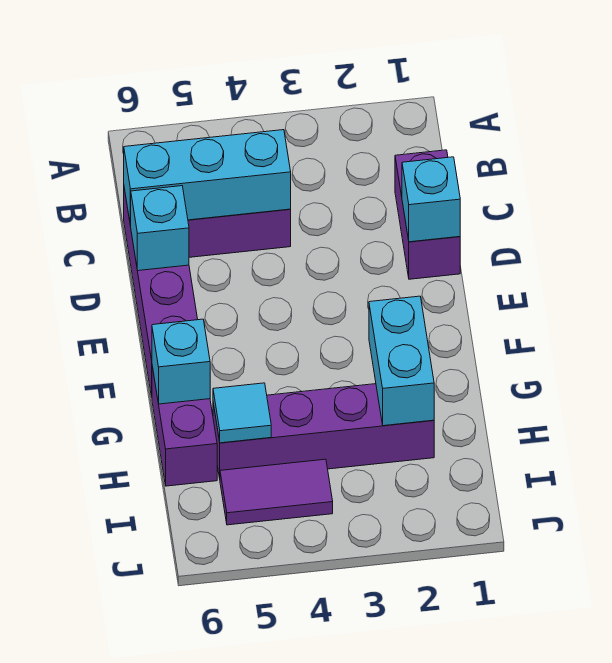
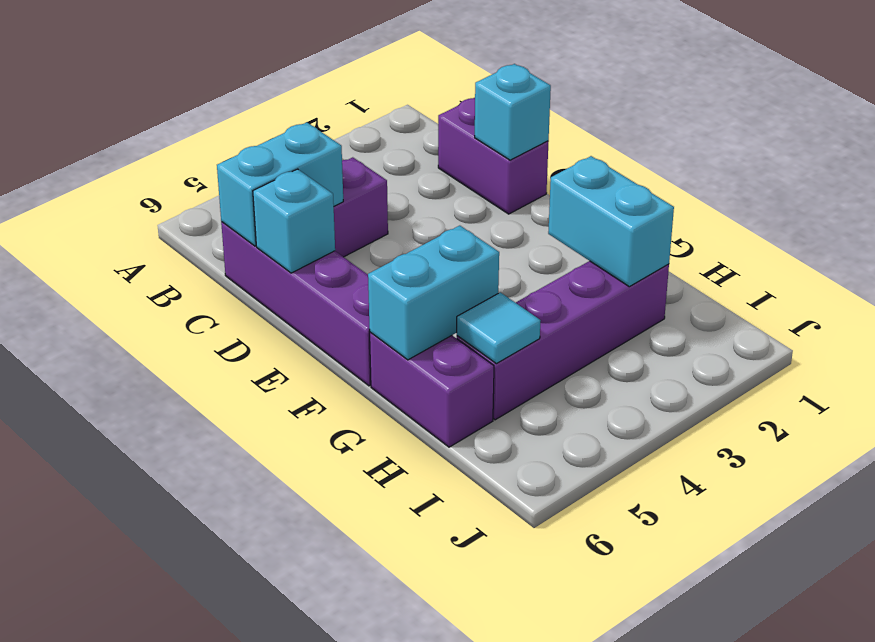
cyan 1x3 brick [124,130,291,226] -> cyan 1x2 brick [217,122,343,246]
cyan 1x1 brick [152,319,210,404] -> cyan 1x2 brick [368,226,499,360]
purple 1x2 tile [220,459,333,525] -> none

